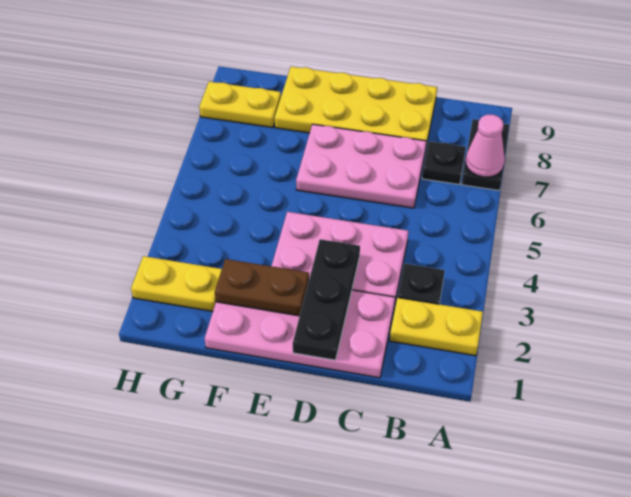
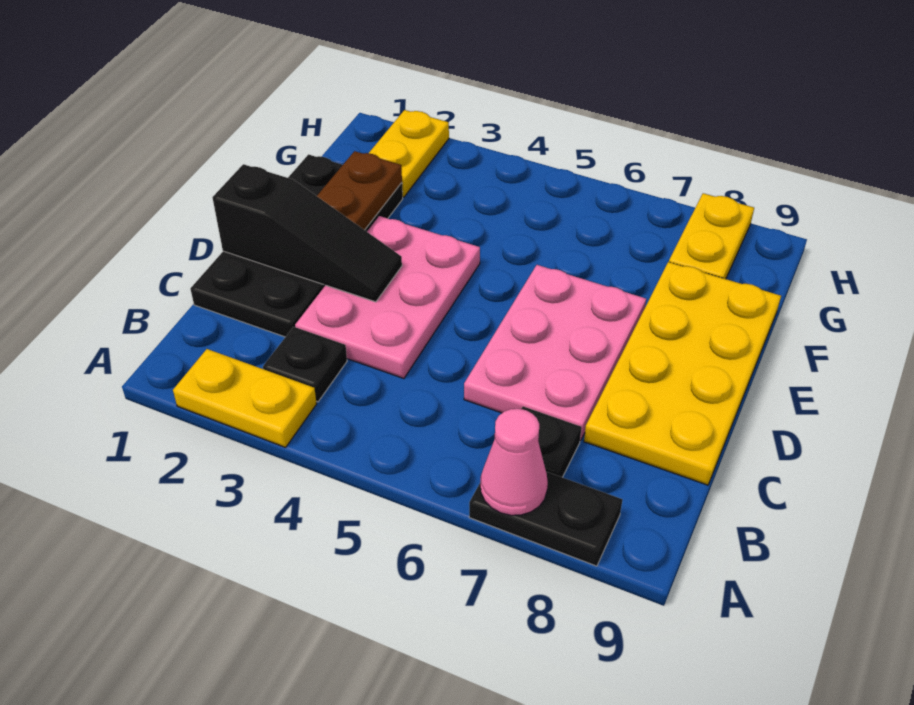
yellow 1x2 plate [390,298,483,356] -> yellow 1x2 plate turned to [173,349,317,447]
pink 2x4 plate [205,290,395,378] -> black 2x4 plate [191,155,403,337]
black 1x3 plate [293,239,360,360] -> black 1x3 slope [213,164,402,302]

